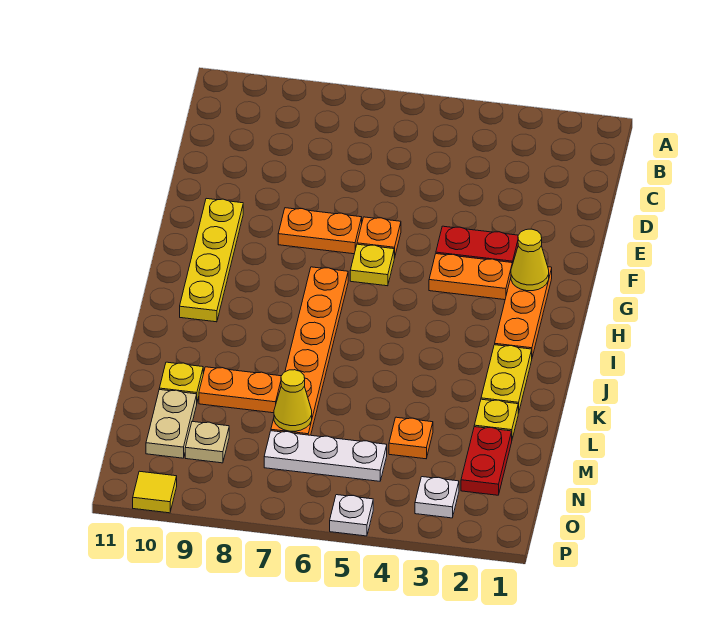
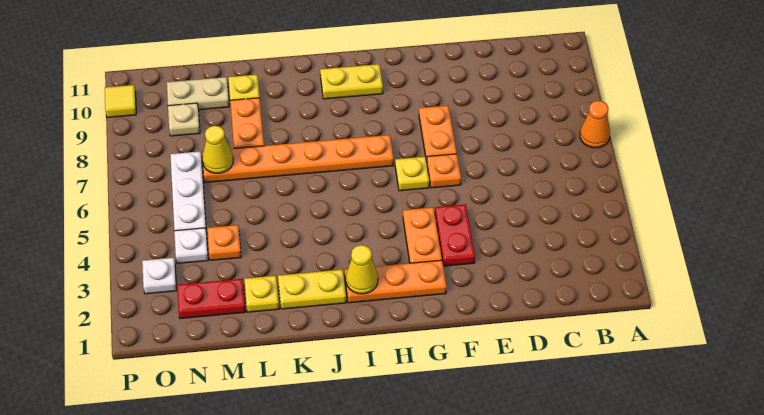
none -> orange 1x1 cone [580,101,610,148]
yellow 1x4 plate [180,199,243,322] -> yellow 1x2 plate [320,64,383,99]
yellow 1x1 cone [511,229,549,291] -> yellow 1x1 cone moved to [346,245,378,294]
white 1x1 plate [330,495,373,536] -> white 1x1 plate moved to [174,228,208,263]

